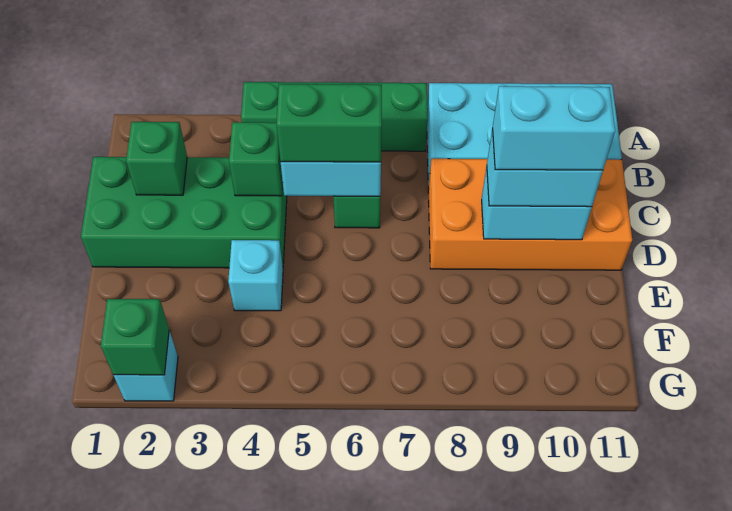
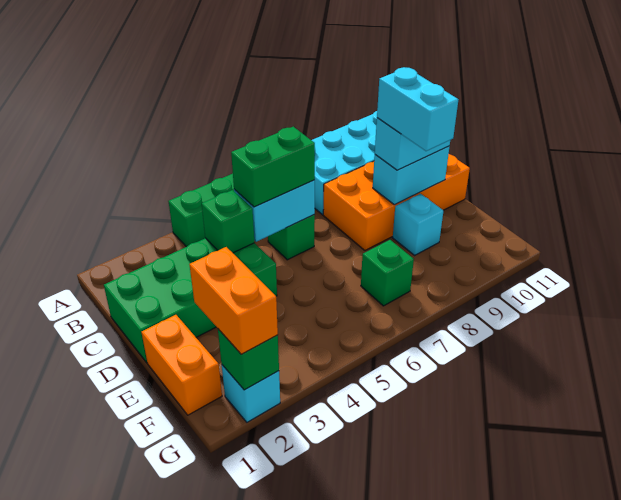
green 1x1 brick [126,122,187,195] -> green 1x1 brick moved to [361,240,414,306]
cyan 1x2 brick [493,86,615,170] -> cyan 1x2 brick turned to [377,67,459,151]
none -> orange 1x2 brick [141,315,222,415]
cyan 1x1 brick [228,240,283,311] -> cyan 1x1 brick moved to [393,194,443,255]
none -> orange 1x2 brick [189,247,278,354]

